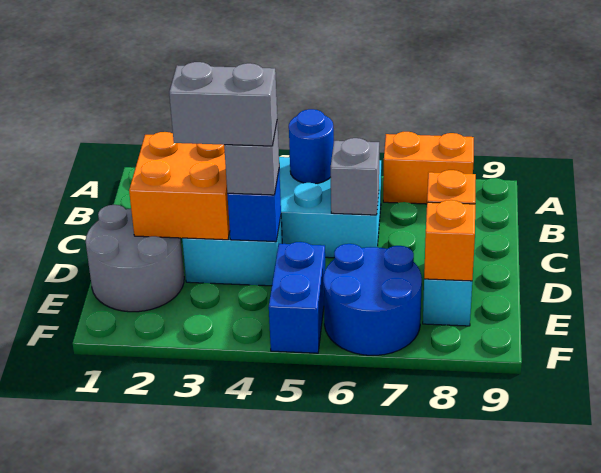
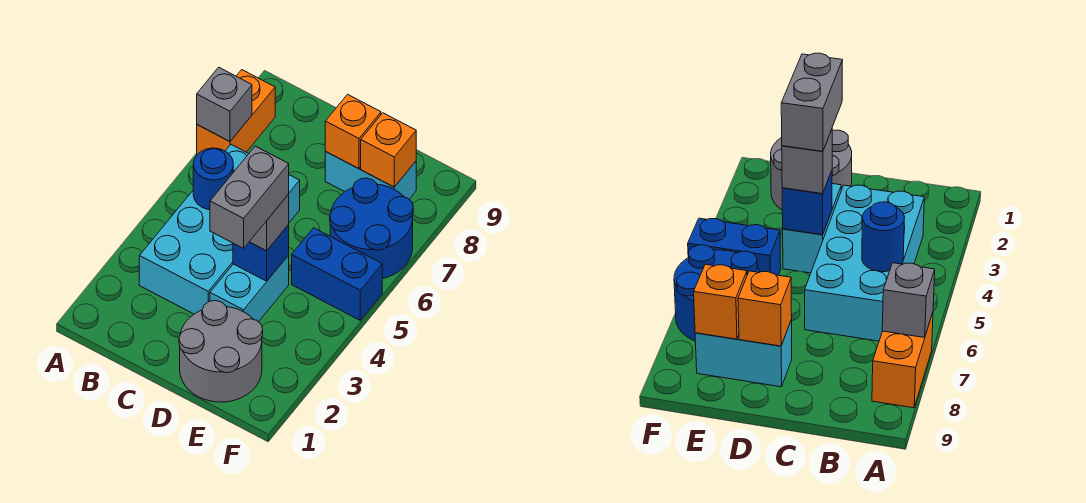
orange 2x2 brick [129,132,230,240] -> none
grey 1x1 brick [331,138,379,215] -> grey 1x1 brick moved to [197,67,252,141]

